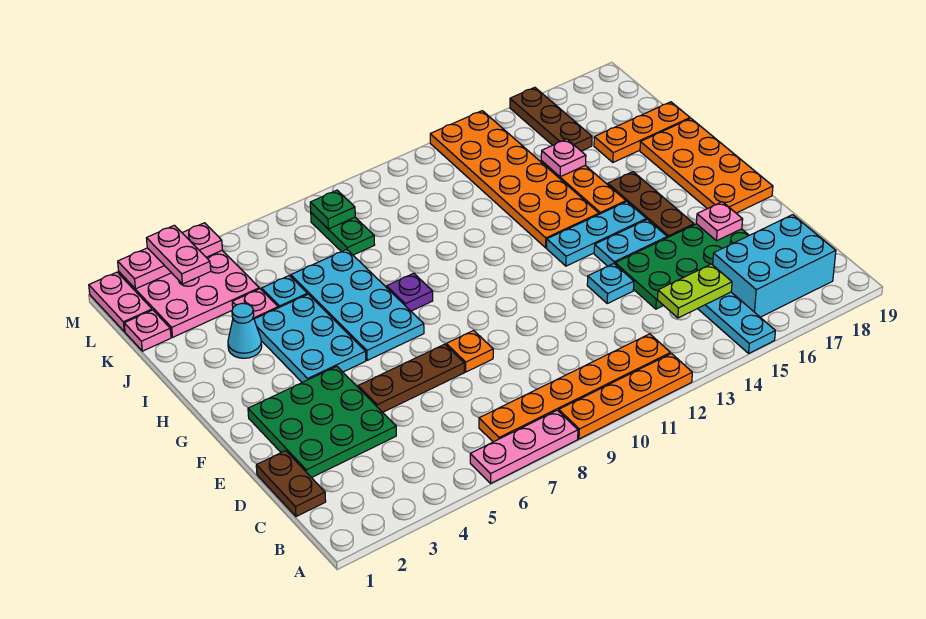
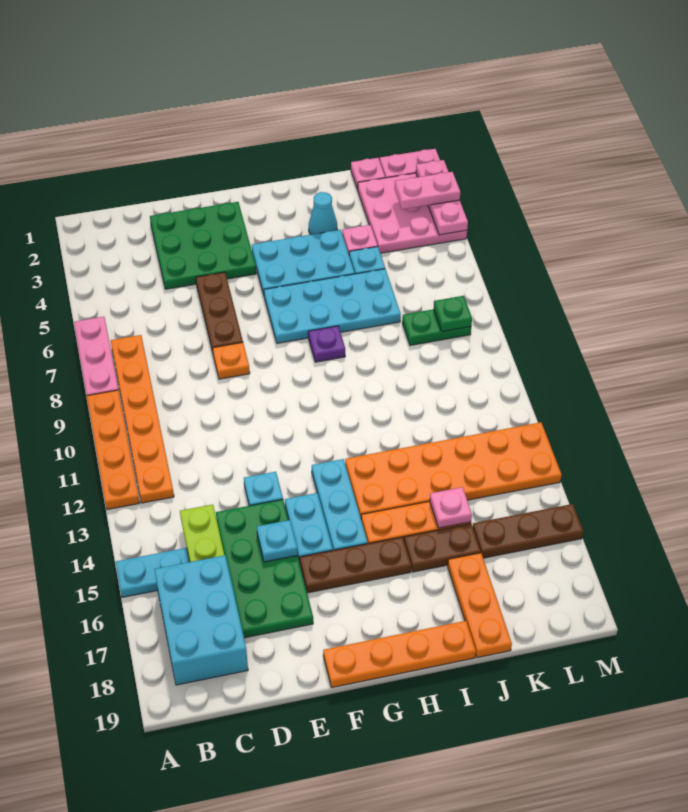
brown 1x2 plate [256,451,326,517] -> brown 1x2 plate moved to [404,524,481,572]
none -> cyan 1x1 plate [257,520,298,562]
pink 1x1 plate [696,202,743,241] -> none
orange 2x4 plate [640,119,773,213] -> orange 1x4 plate [323,621,476,688]

